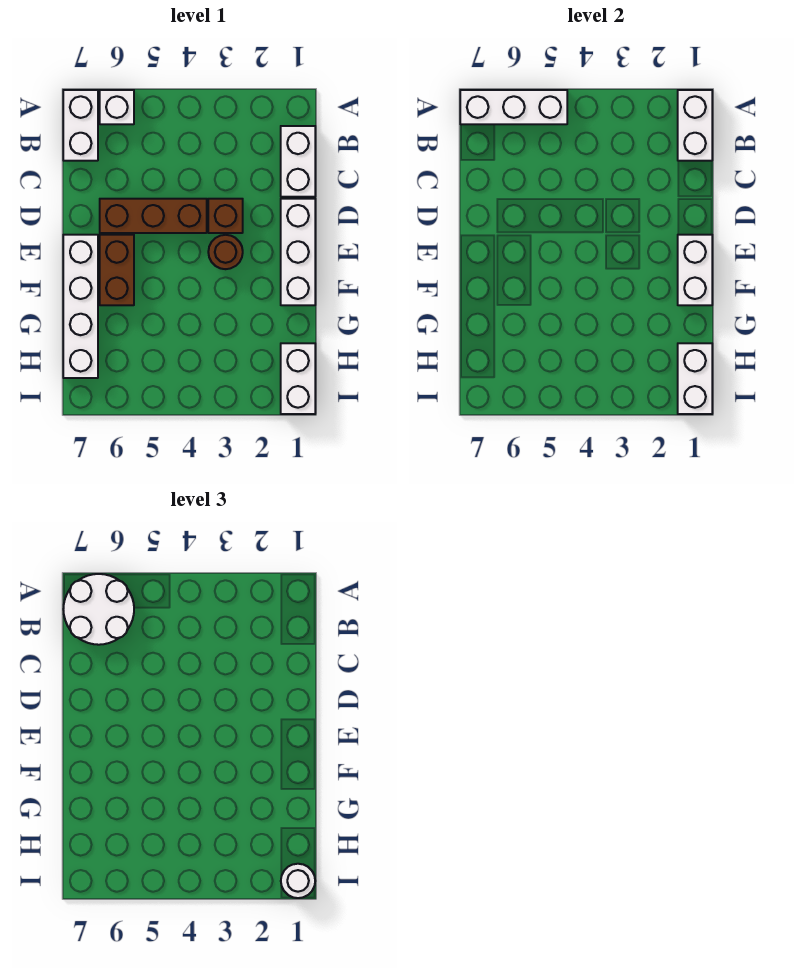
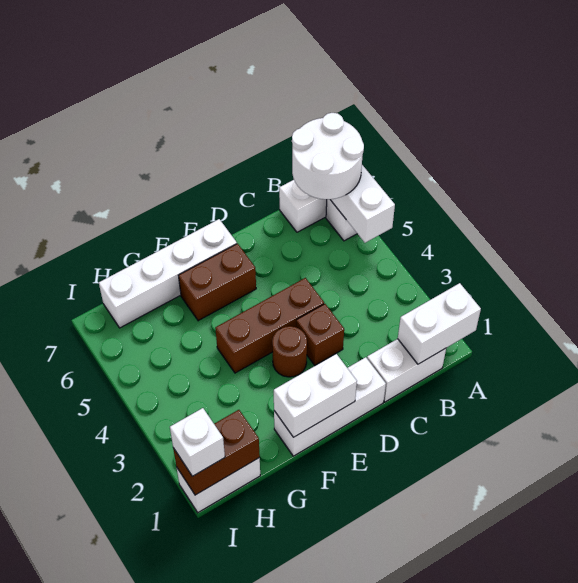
brown 1x3 brick [100,199,207,233] -> brown 1x3 brick turned to [215,278,324,373]
white 1x2 brick [678,343,712,414] -> brown 1x2 brick [173,410,260,495]
white 1x1 round brick [281,864,315,898] -> white 1x1 brick [170,408,225,476]

